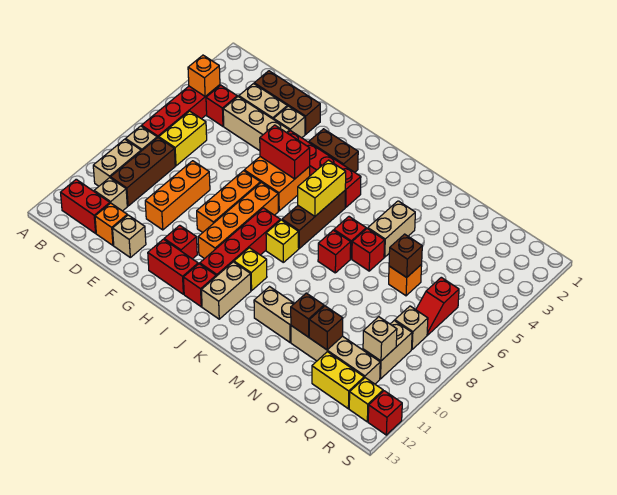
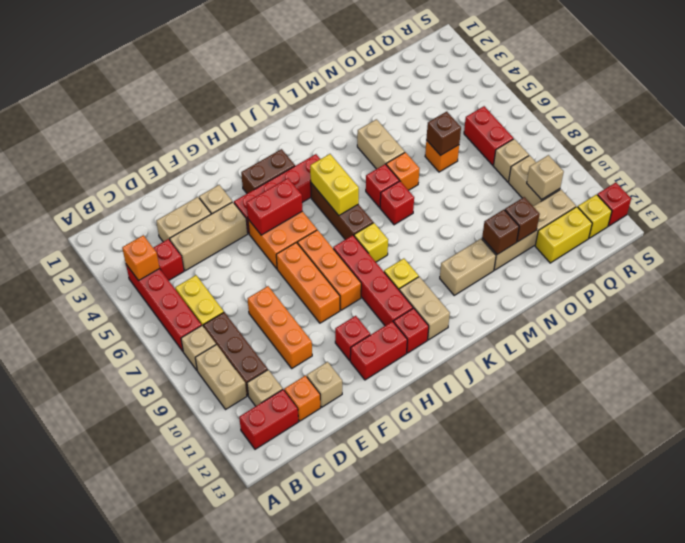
brown 1x3 brick [254,71,320,134] -> none
orange 1x4 brick [198,182,278,259] -> orange 1x3 brick [298,230,361,310]
red 1x1 brick [352,229,385,271] -> orange 1x1 brick [386,152,420,190]
red 1x2 slope [416,277,459,335] -> red 1x2 brick [464,106,513,165]

